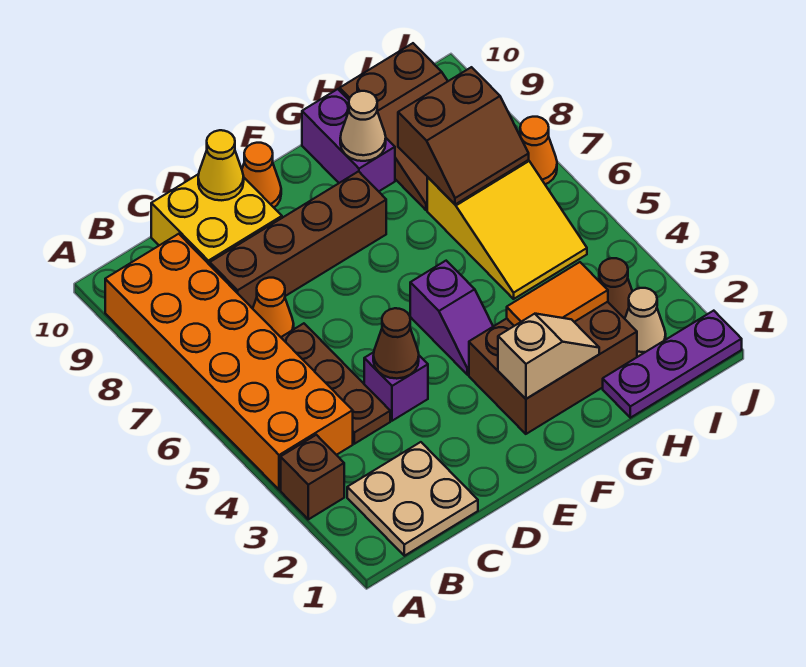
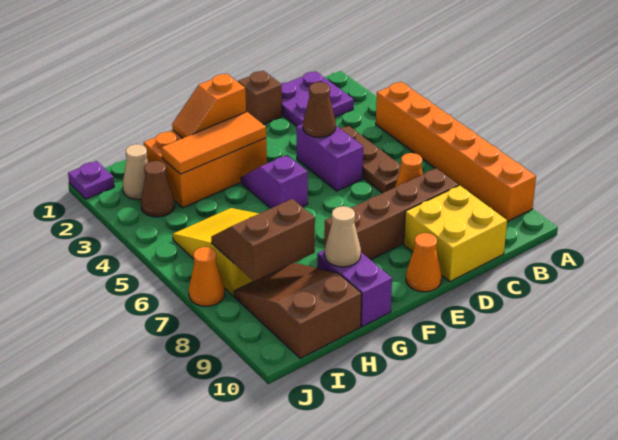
brown 1x1 brick [281,435,344,519] -> brown 1x1 brick moved to [238,71,282,125]
orange 2x6 brick [105,234,353,490] -> orange 1x6 brick [376,82,536,221]
tan 2x2 plate [347,442,478,556] -> purple 2x2 plate [281,71,354,126]
purple 1x1 brick [364,352,428,421] -> purple 1x2 brick [296,124,363,191]
yellow 1x1 cone [198,130,244,200] -> none
brown 2x3 brick [469,302,637,434] -> orange 2x3 brick [143,130,267,208]
tan 1x2 slope [498,314,599,399] -> orange 1x2 slope [172,73,246,138]
orange 1x2 tile [507,262,608,326] -> orange 1x3 tile [161,112,266,174]
purple 1x3 plate [603,311,742,418] -> purple 1x1 plate [68,161,114,199]

